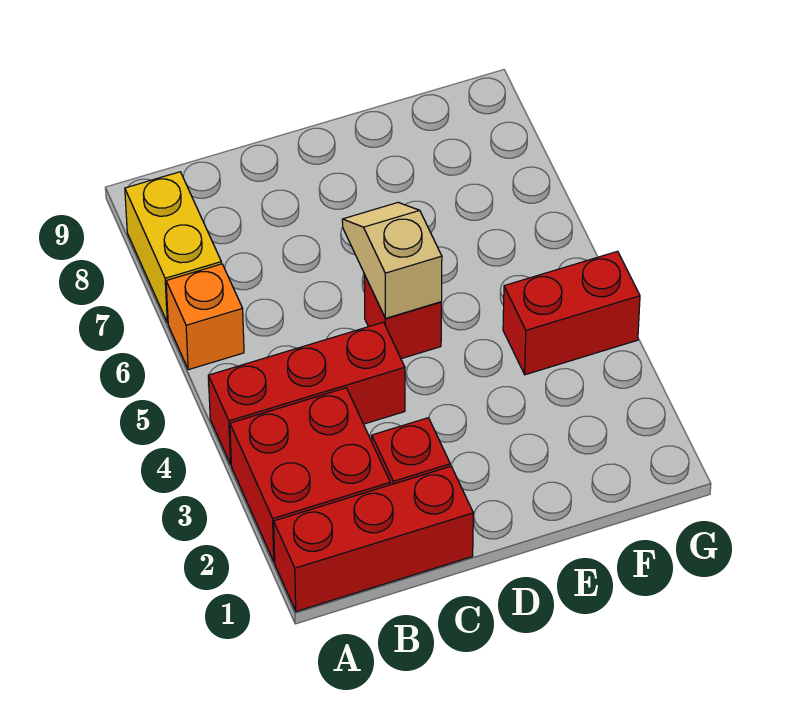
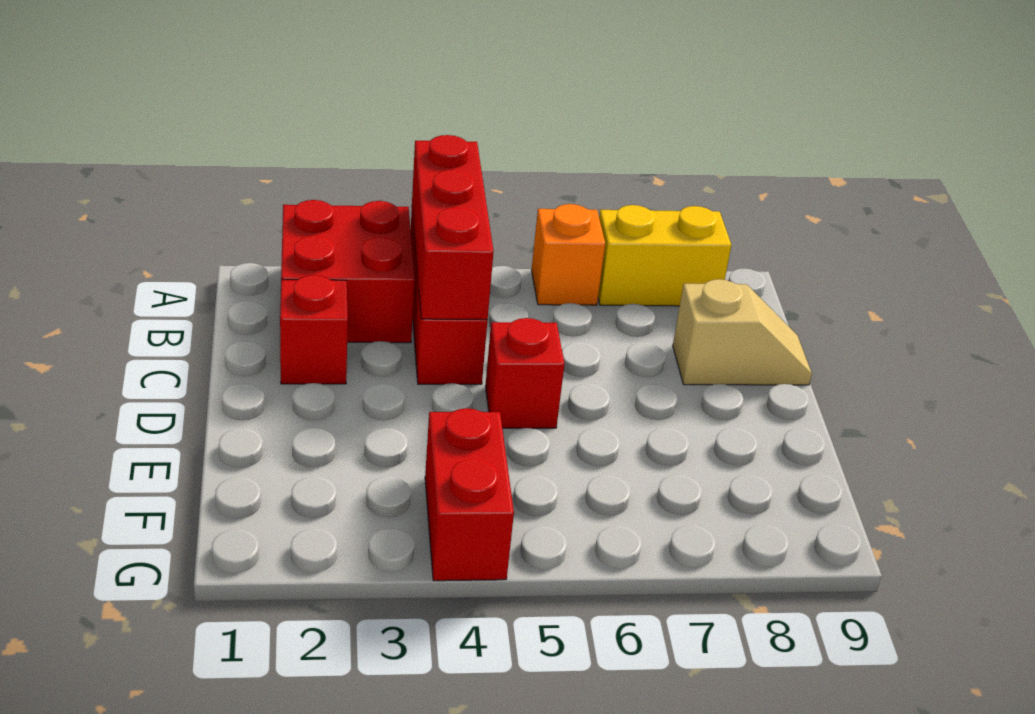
red 1x3 brick [274,466,473,611] -> red 1x3 brick moved to [412,135,494,320]
tan 1x2 slope [342,203,442,318] -> tan 1x2 slope moved to [673,279,812,385]

